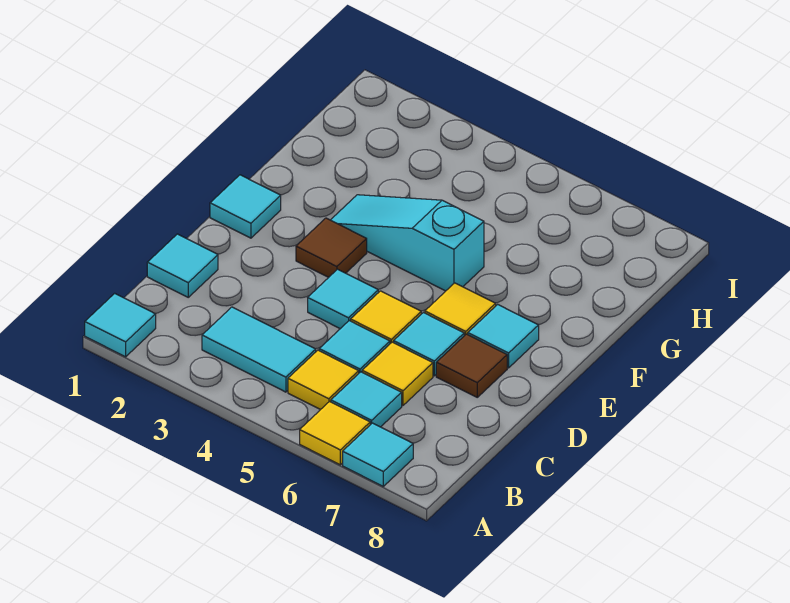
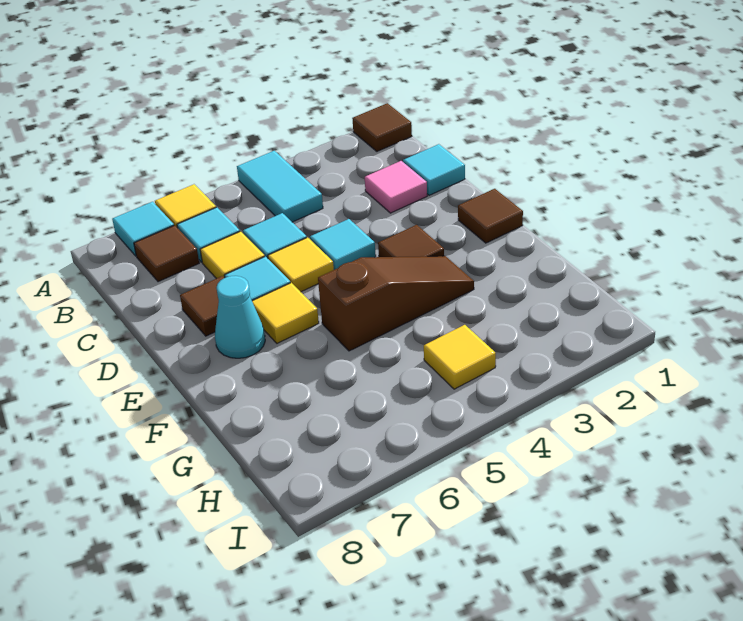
cyan 1x1 tile [85,293,156,357] -> brown 1x1 tile [352,103,412,151]
cyan 1x2 tile [202,307,316,392] -> cyan 1x2 tile turned to [237,151,323,222]
yellow 1x1 tile [288,350,359,410] -> yellow 1x1 tile moved to [424,325,496,389]
none -> brown 1x1 tile [134,225,199,282]
none -> pink 1x1 tile [365,161,427,213]
cyan 1x1 tile [210,175,281,238] -> brown 1x1 tile [458,189,523,243]
cyan 1x1 tile [468,304,539,368] -> cyan 1x1 cone [215,276,265,358]
cyan 1x3 slope [331,195,484,291] -> brown 1x3 slope [318,256,474,351]

